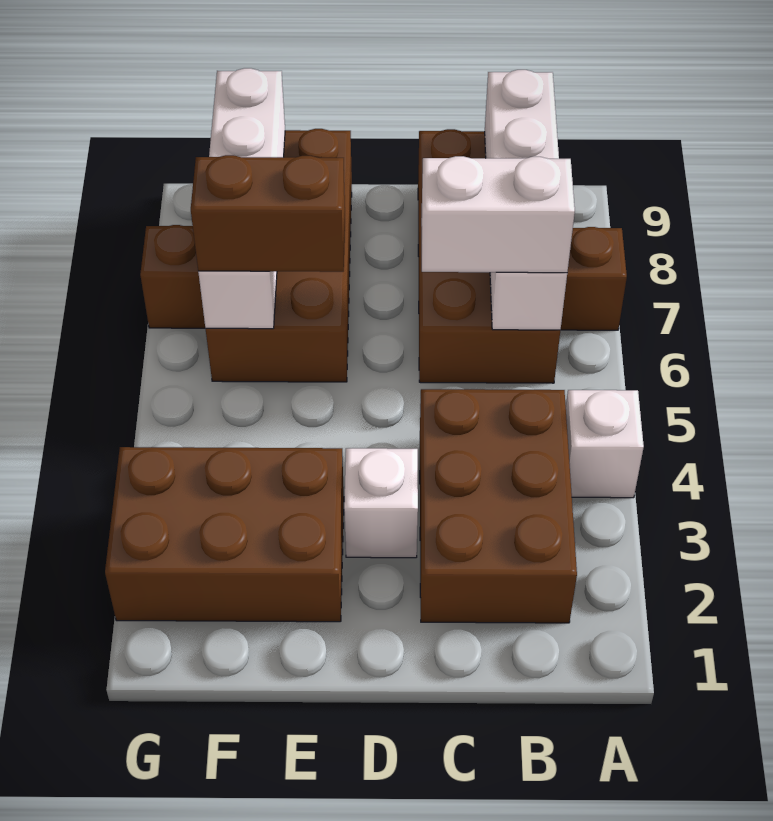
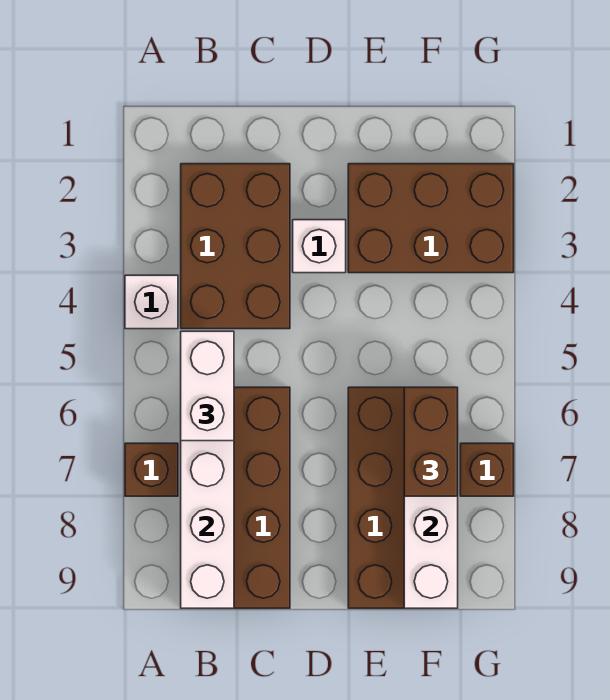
white 1x2 brick [421,156,575,273] -> white 1x2 brick turned to [181,331,234,441]
brown 1x2 brick [191,155,345,272] -> brown 1x2 brick turned to [404,387,458,496]

